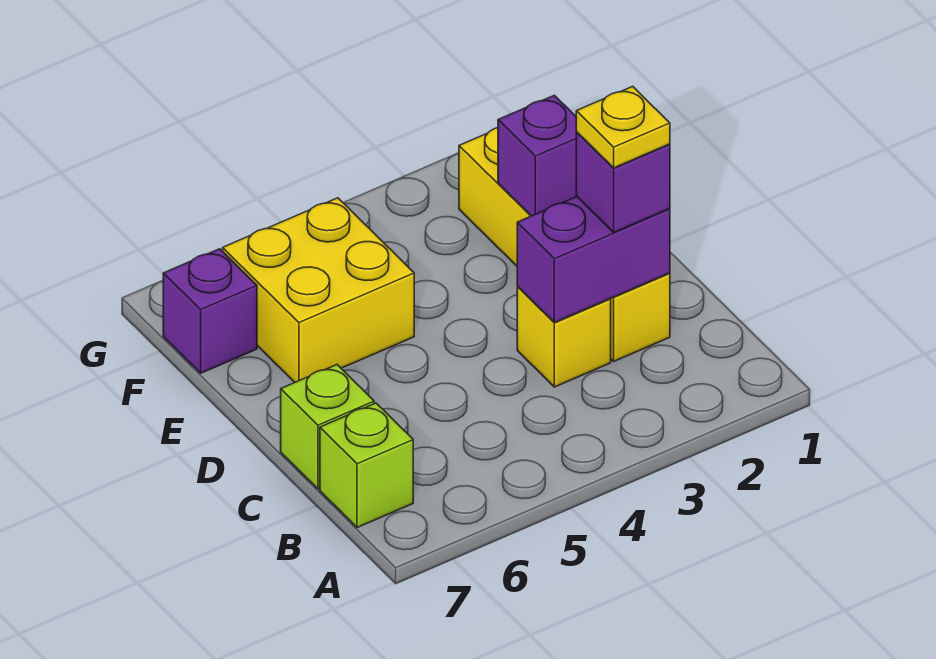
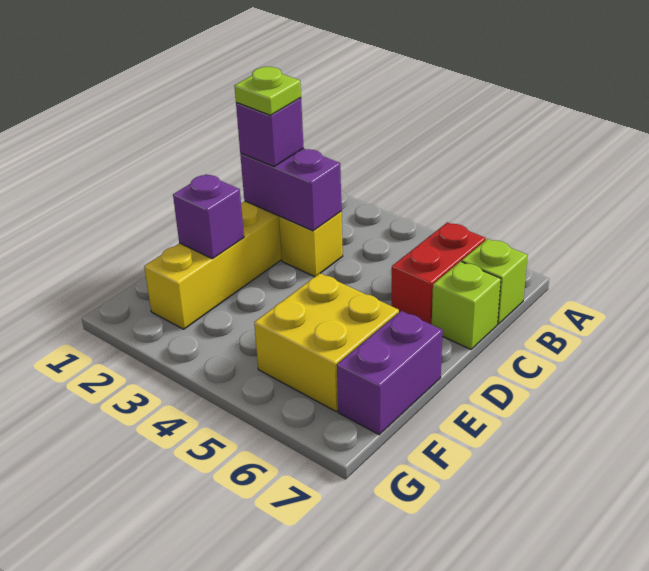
none -> red 1x2 brick [392,222,486,325]
yellow 1x1 plate [576,86,670,168] -> lime 1x1 plate [234,67,301,115]
purple 1x1 brick [163,249,257,373] -> purple 1x2 brick [337,311,443,435]

